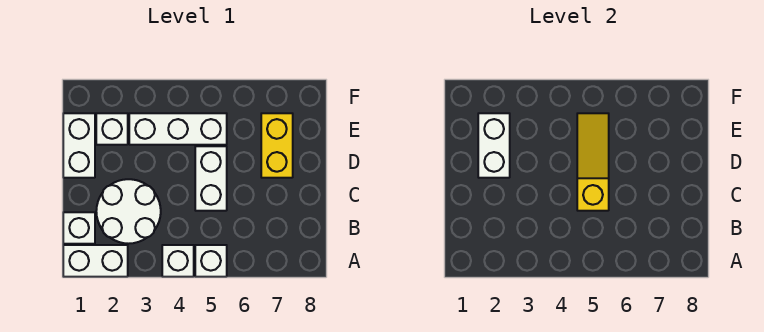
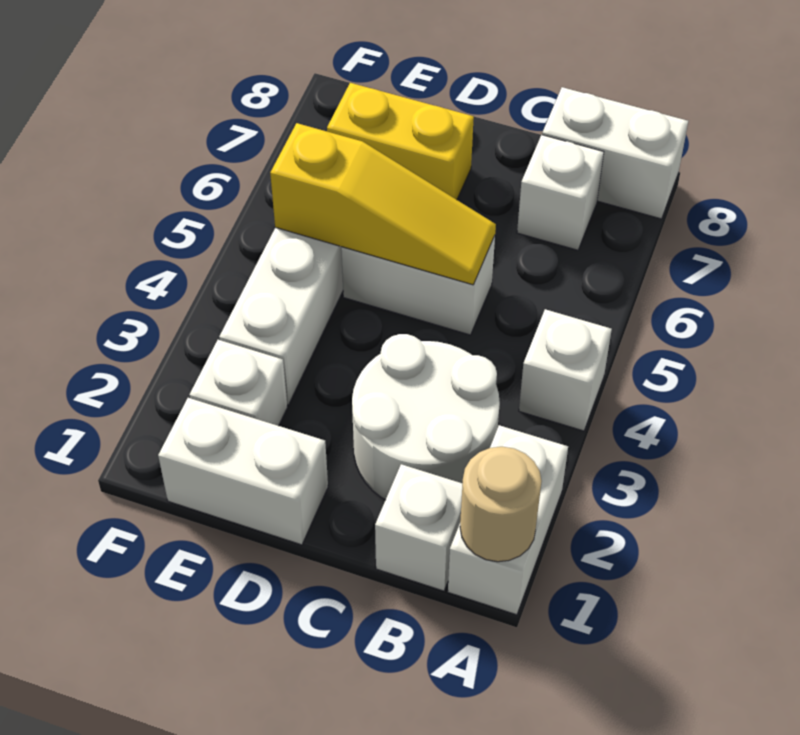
none -> tan 1x1 round brick [460,447,542,562]
white 1x1 brick [195,245,227,277] -> white 1x1 brick moved to [517,135,604,250]
yellow 1x3 slope [577,113,609,211] -> yellow 1x3 slope turned to [270,123,496,285]
white 1x2 brick [478,113,510,178] -> white 1x2 brick moved to [542,87,688,219]

